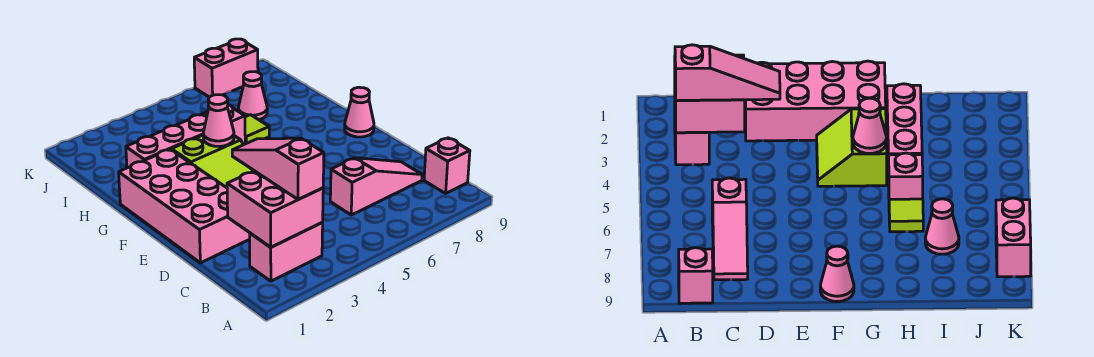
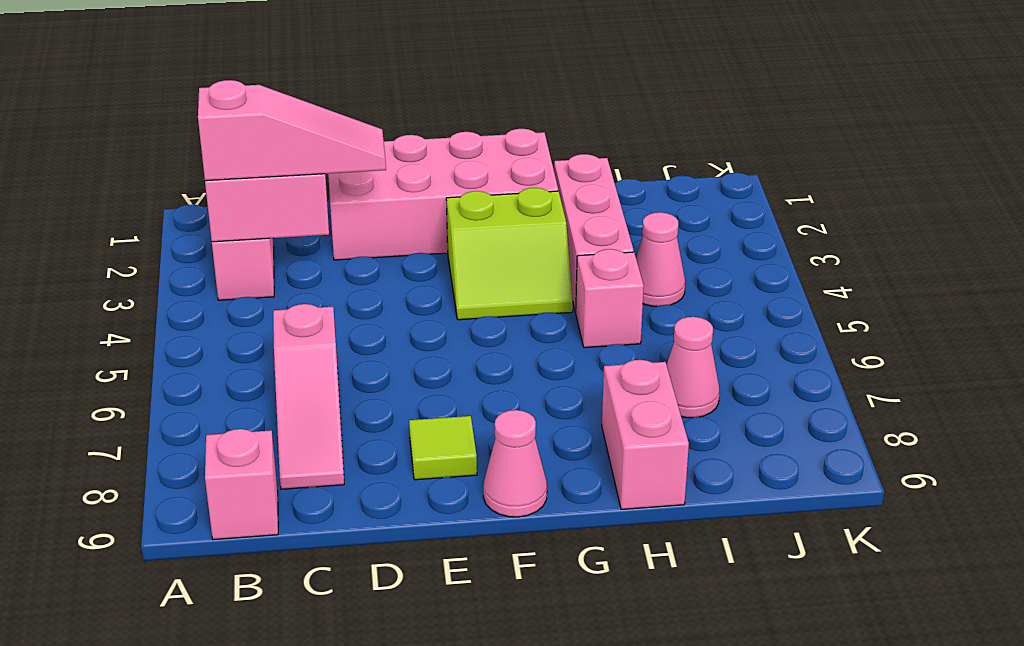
lime 2x2 slope [171,135,254,188] -> lime 2x2 slope turned to [446,188,573,320]
pink 1x1 cone [203,95,234,147] -> pink 1x1 cone moved to [636,212,685,306]
lime 1x1 tile [245,115,269,144] -> lime 1x1 tile moved to [409,416,477,480]
pink 1x2 brick [194,39,258,97] -> pink 1x2 brick moved to [602,360,689,509]

